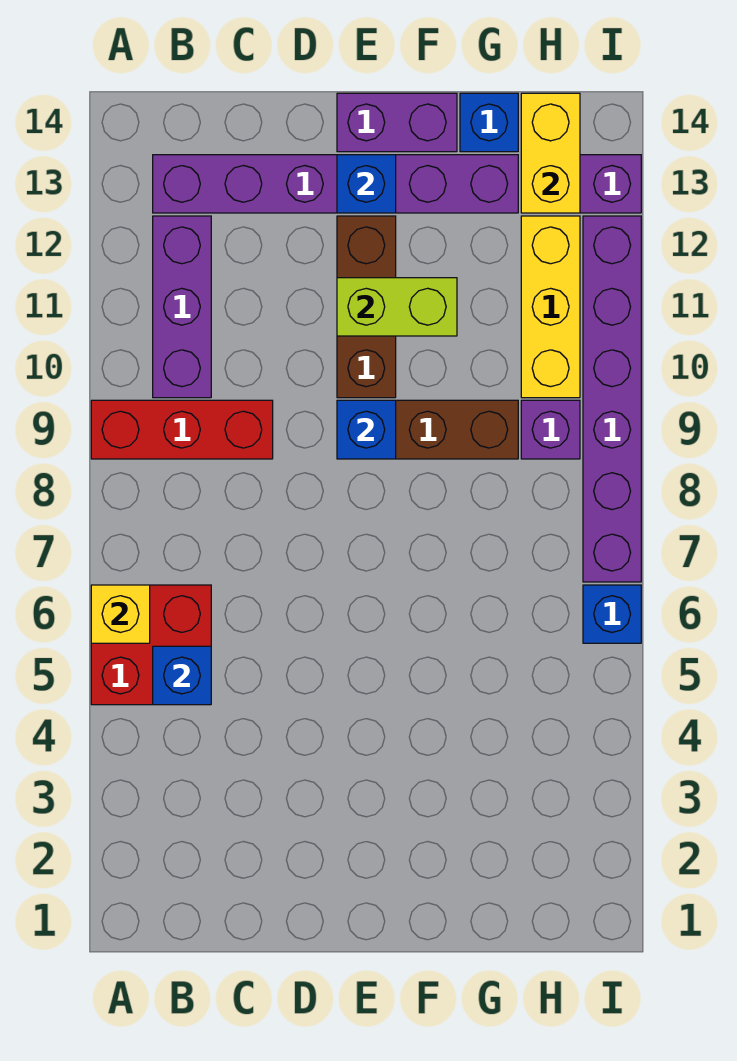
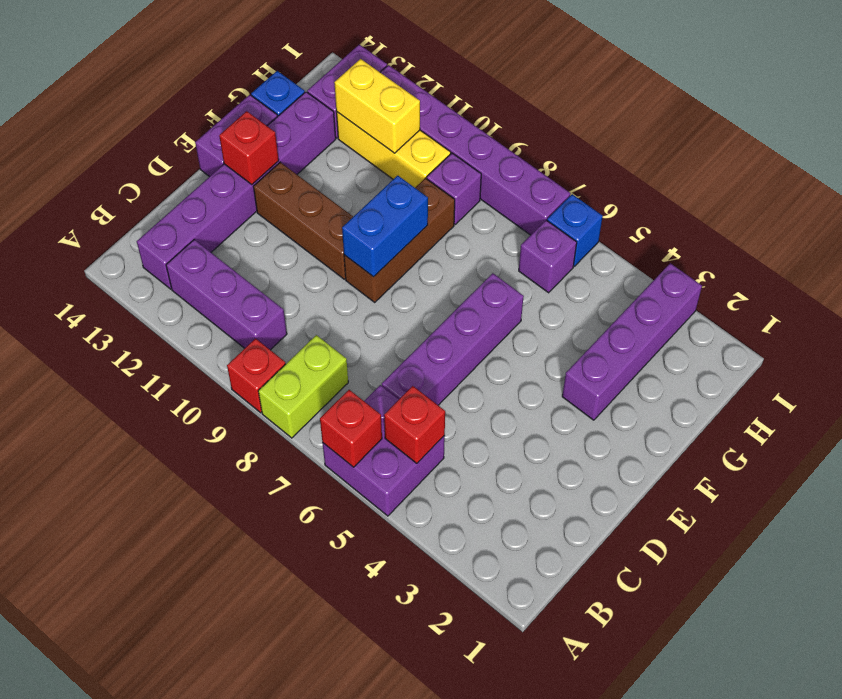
red 2x2 brick [91,585,211,705] -> purple 2x2 brick [322,385,445,516]
yellow 1x1 brick [91,585,150,643] -> red 1x1 brick [320,390,382,467]
red 1x3 brick [91,400,273,459] -> red 1x1 brick [227,339,286,413]
blue 1x1 brick [153,646,211,705] -> red 1x1 brick [384,386,445,463]
none -> purple 1x4 brick [382,273,524,405]
blue 1x1 brick [337,400,396,459] -> blue 1x2 brick [342,176,428,277]
lime 1x2 brick [337,278,457,336] -> lime 1x2 brick moved to [258,335,348,438]
blue 1x1 brick [337,155,396,213] -> red 1x1 brick [219,111,279,185]
none -> purple 1x4 brick [562,263,702,420]
none -> purple 1x1 brick [519,220,577,293]
yellow 1x2 brick [521,93,580,213] -> yellow 1x2 brick moved to [334,59,420,153]

